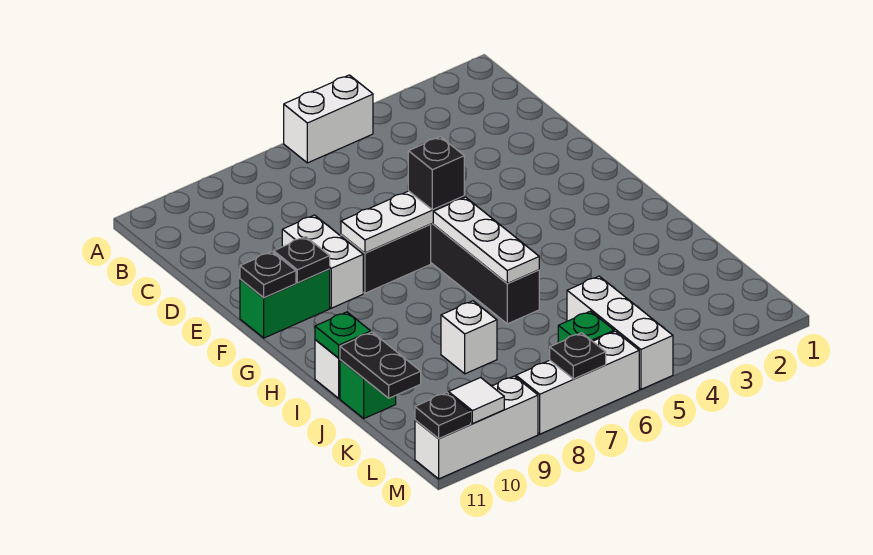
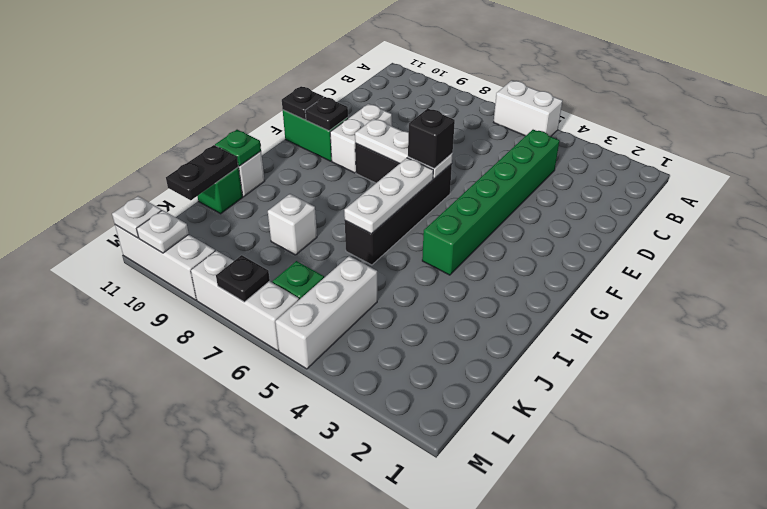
none -> green 1x6 brick [422,130,559,275]
white 1x1 tile [449,378,504,424] -> white 1x1 plate [137,210,189,253]
black 1x1 plate [415,393,471,439] -> white 1x1 plate [112,196,162,238]

